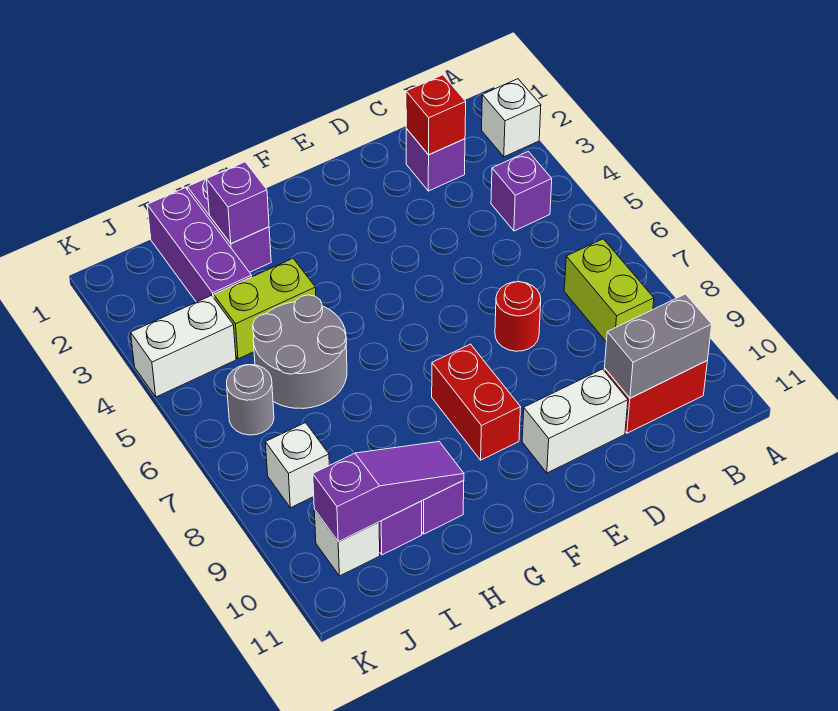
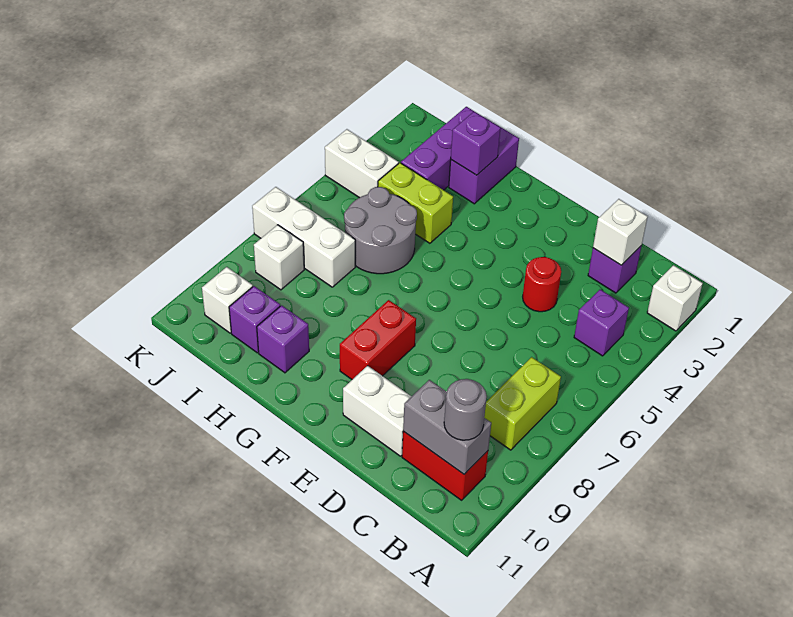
red 1x1 brick [406,75,466,155] -> white 1x1 brick [593,199,648,265]
red 1x1 round brick [495,282,541,351] -> red 1x1 round brick moved to [523,257,561,312]
purple 1x3 slope [313,442,464,542] -> none
none -> white 1x3 brick [252,187,355,287]
grey 1x1 round brick [227,365,274,435] -> grey 1x1 round brick moved to [444,379,487,440]

